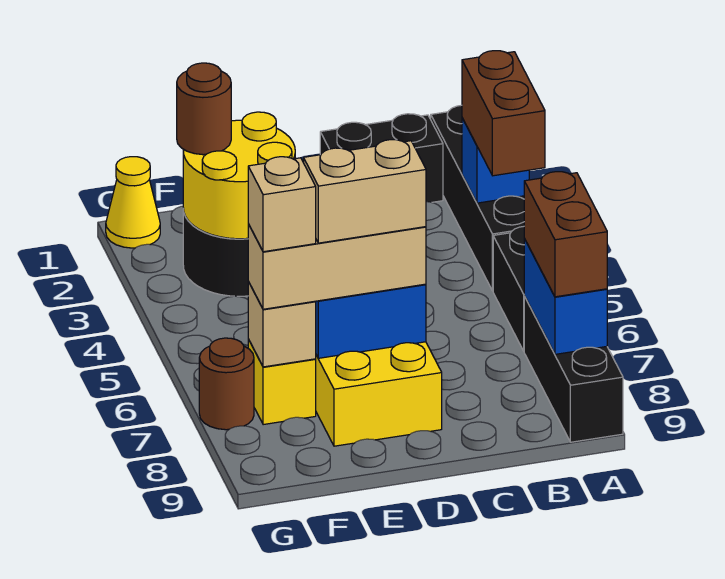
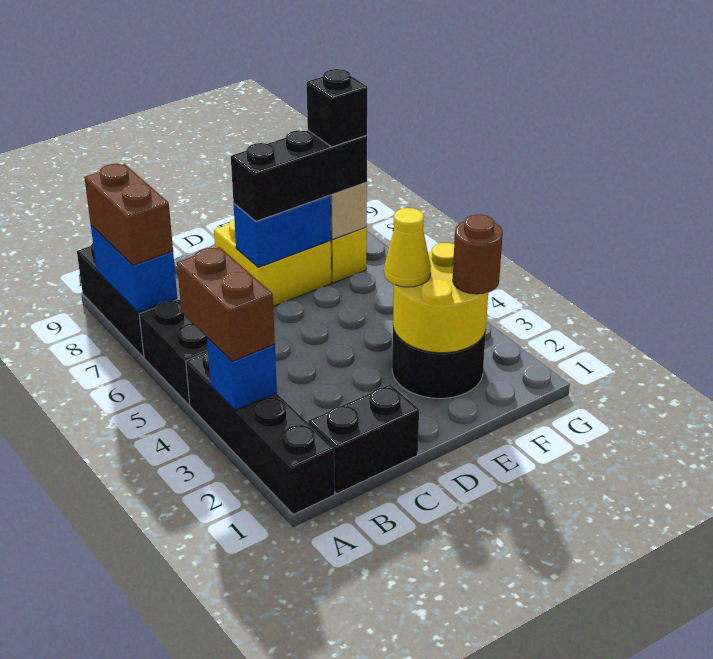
tan 1x3 brick [248,224,426,309] -> black 1x3 brick [231,130,367,221]
tan 1x2 brick [304,140,426,243] -> none
tan 1x1 brick [248,157,316,252] -> black 1x1 brick [307,69,367,147]
yellow 1x1 cone [106,157,160,248] -> yellow 1x1 cone moved to [384,208,431,287]
brown 1x1 round brick [199,338,254,430] -> none

